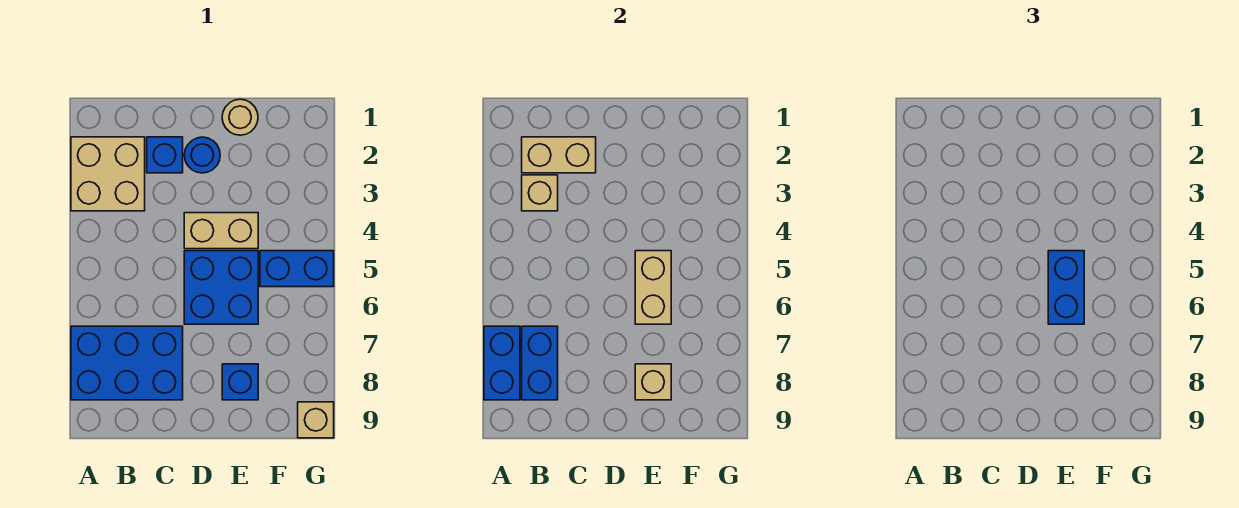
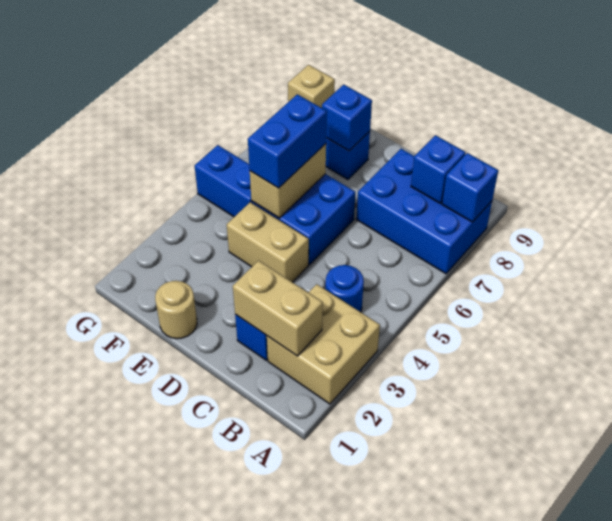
blue 1x2 brick [484,326,520,400] -> blue 1x1 brick [442,153,498,222]
tan 1x1 brick [522,175,558,211] -> none
blue 1x2 brick [522,326,558,400] -> blue 1x1 brick [411,135,466,204]
blue 1x1 round brick [184,137,220,173] -> blue 1x1 round brick moved to [325,265,364,312]
tan 1x1 brick [635,364,671,400] -> blue 1x1 brick [322,85,372,151]

